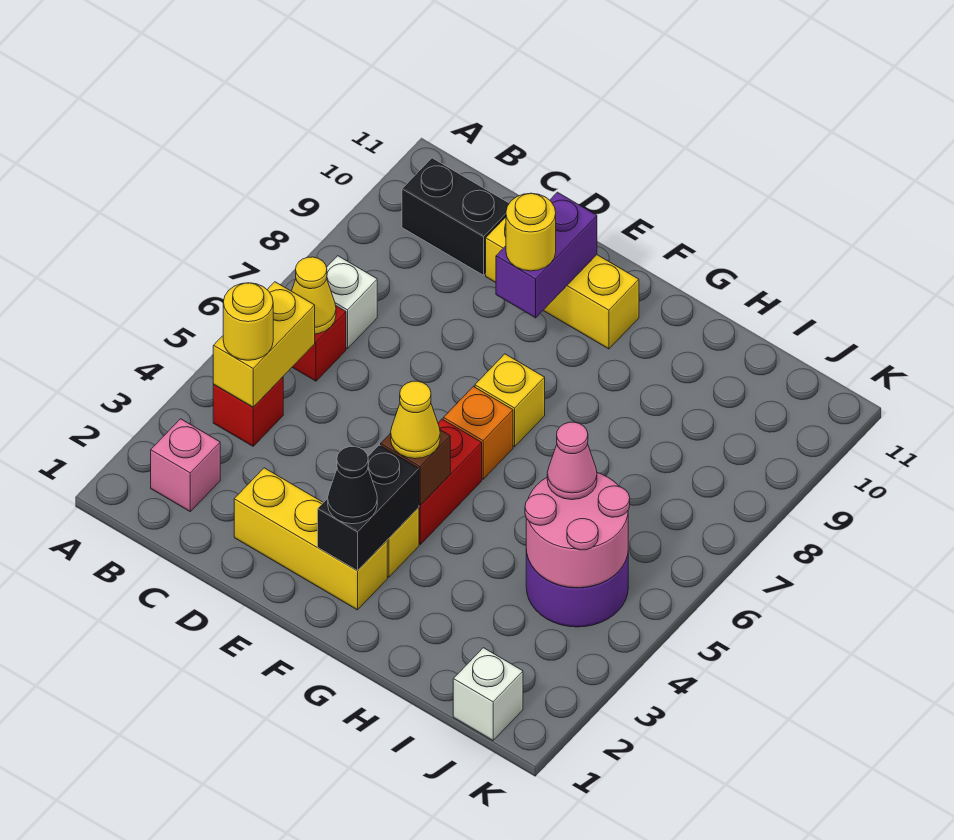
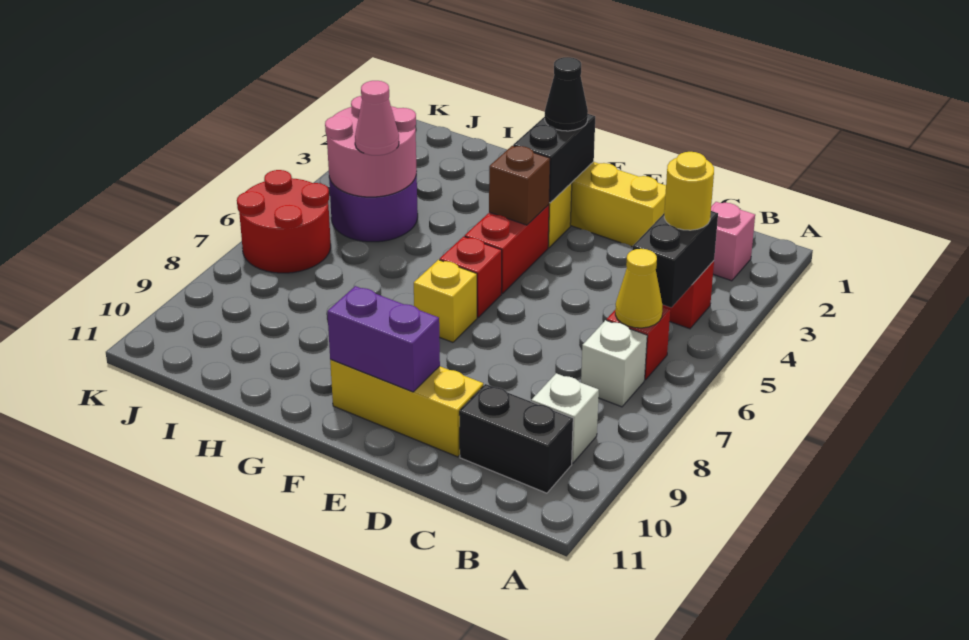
yellow 1x2 brick [213,282,315,407] -> black 1x2 brick [633,211,718,307]
purple 1x2 brick [496,192,597,318] -> purple 1x2 brick turned to [327,286,440,392]
yellow 1x1 round brick [506,193,556,271] -> none
yellow 1x1 cone [391,381,440,459] -> none
orange 1x1 brick [443,387,513,479] -> red 1x1 brick [440,236,502,318]
white 1x1 brick [453,648,523,740] -> white 1x1 brick moved to [531,373,599,463]
none -> red 2x2 round brick [237,170,331,273]

